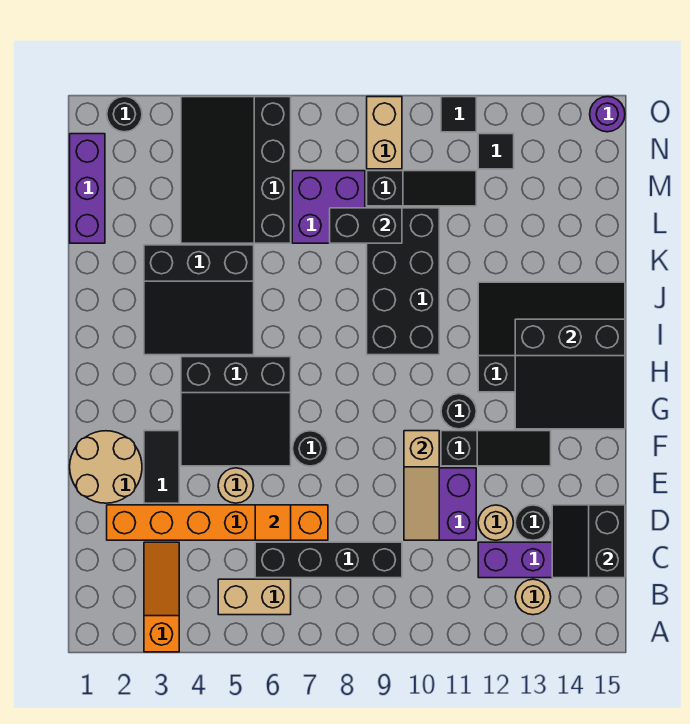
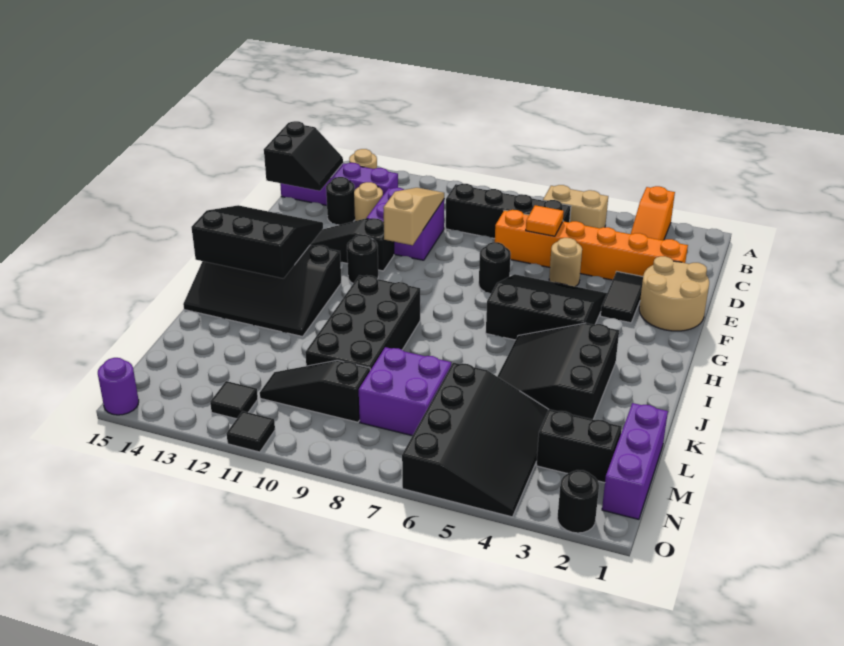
black 3x3 slope [144,245,254,355] -> black 3x3 slope turned to [497,323,619,419]
black 1x2 brick [330,208,402,243] -> black 1x2 brick moved to [536,409,622,483]
tan 1x2 brick [367,97,402,169] -> none

